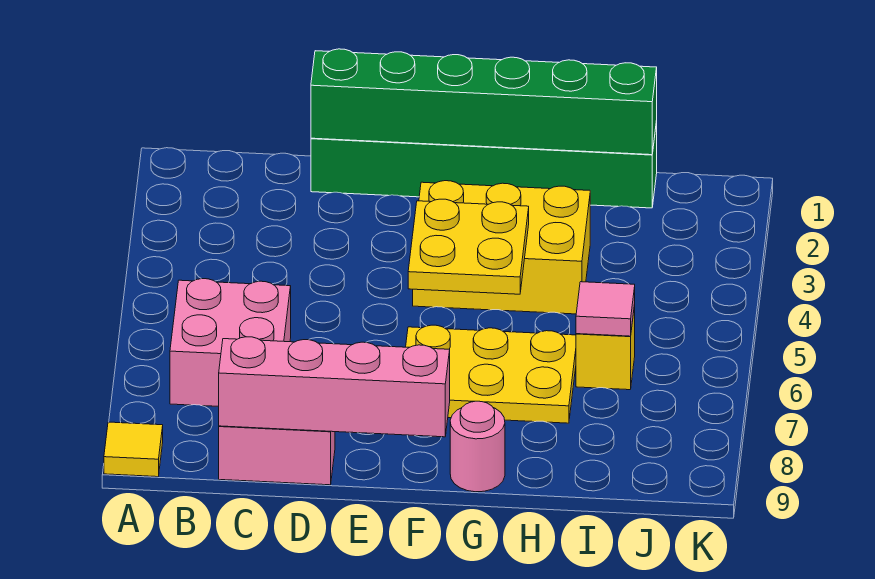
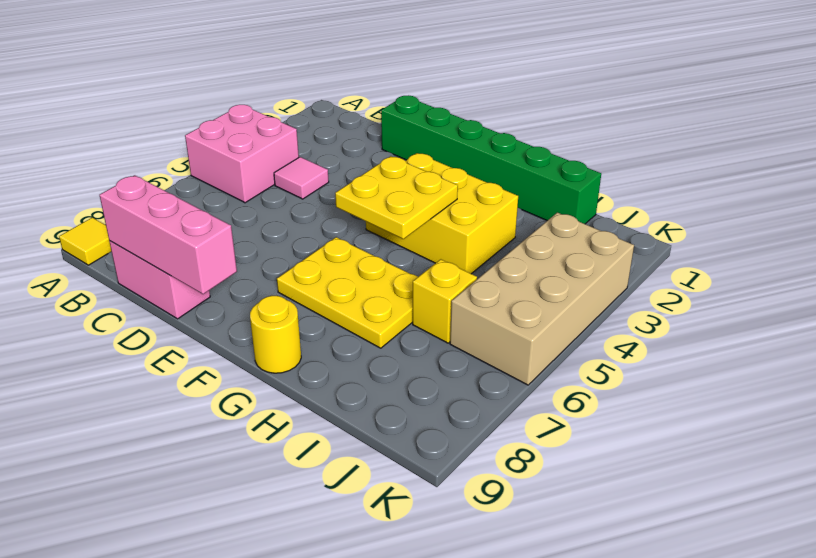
pink 2x2 brick [170,279,291,406] -> pink 2x2 brick moved to [185,105,299,203]
pink 1x4 brick [219,337,450,437] -> pink 1x3 brick [100,175,237,294]
green 1x6 brick [311,49,657,155] -> none
pink 1x1 round brick [450,401,505,492] -> yellow 1x1 round brick [250,296,301,373]
pink 1x1 tile [576,282,635,336] -> pink 1x1 tile moved to [274,157,329,199]
none -> tan 2x4 brick [450,212,634,385]

